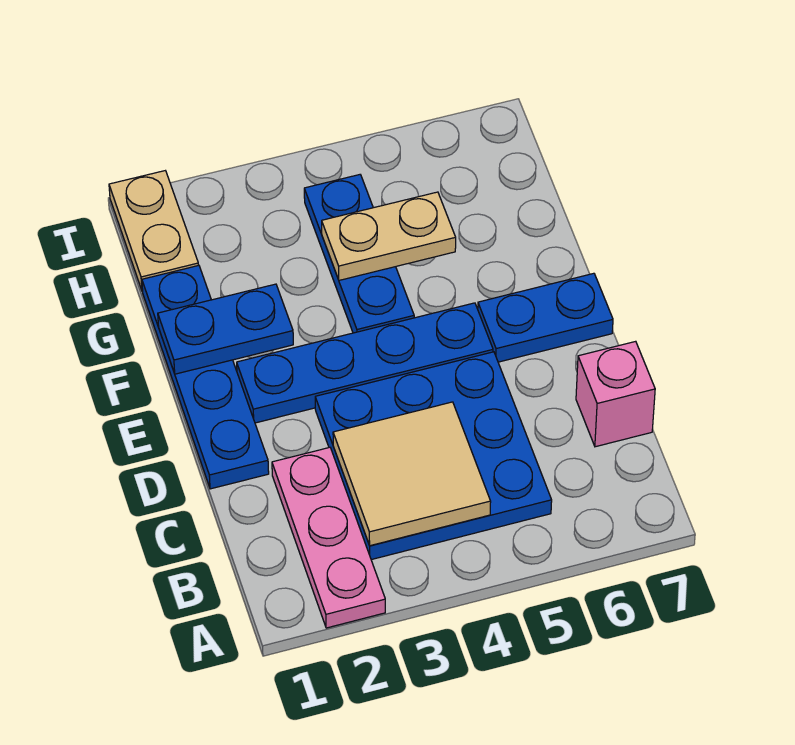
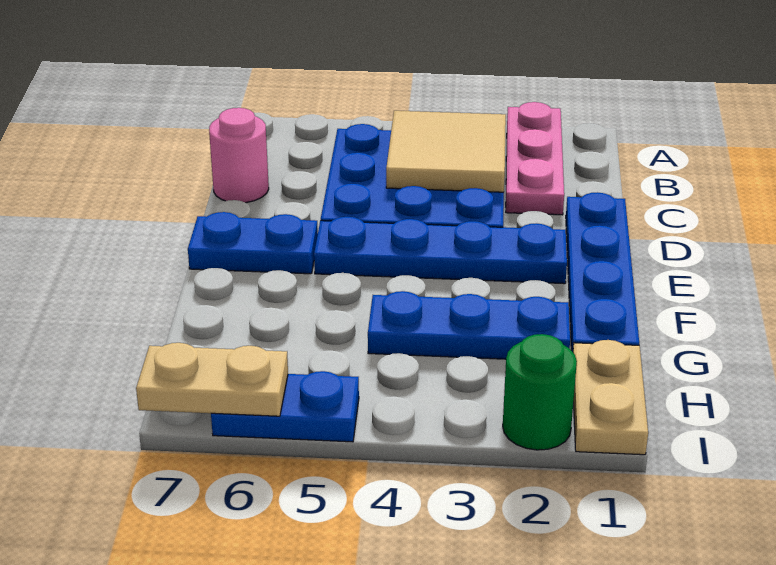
pink 1x1 brick [576,341,655,447] -> pink 1x1 round brick [209,108,269,203]
blue 1x2 plate [158,284,293,374] -> blue 1x2 plate moved to [211,371,359,442]
blue 1x3 plate [304,175,414,333] -> blue 1x3 plate turned to [368,291,570,359]
tan 1x2 plate [322,192,456,280] -> tan 1x2 plate moved to [136,343,288,416]
none -> green 1x1 round brick [503,334,577,450]

